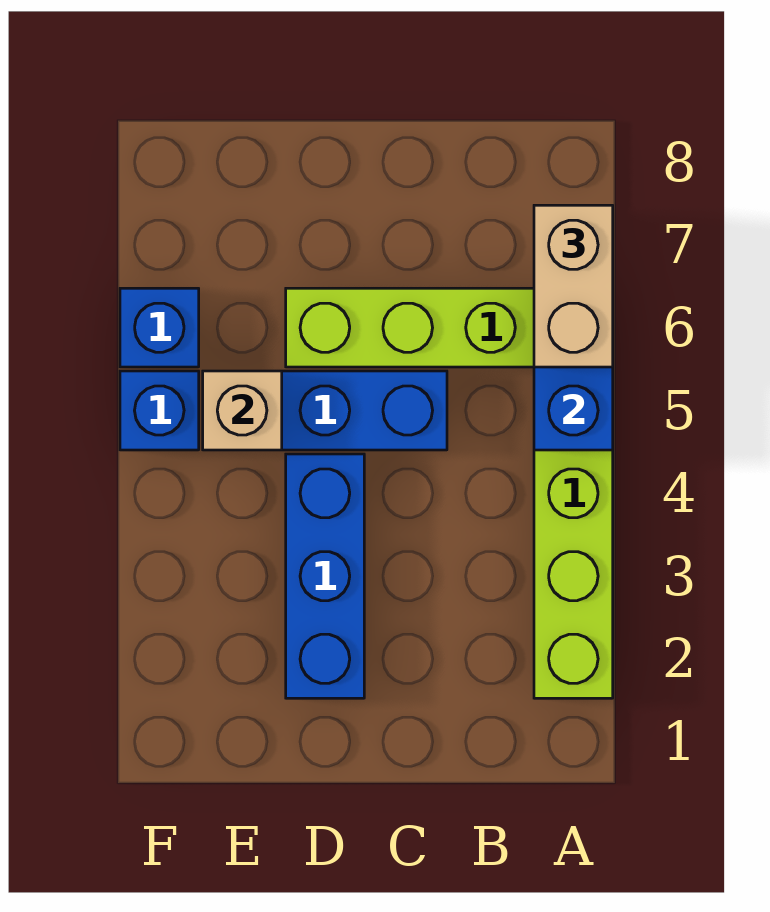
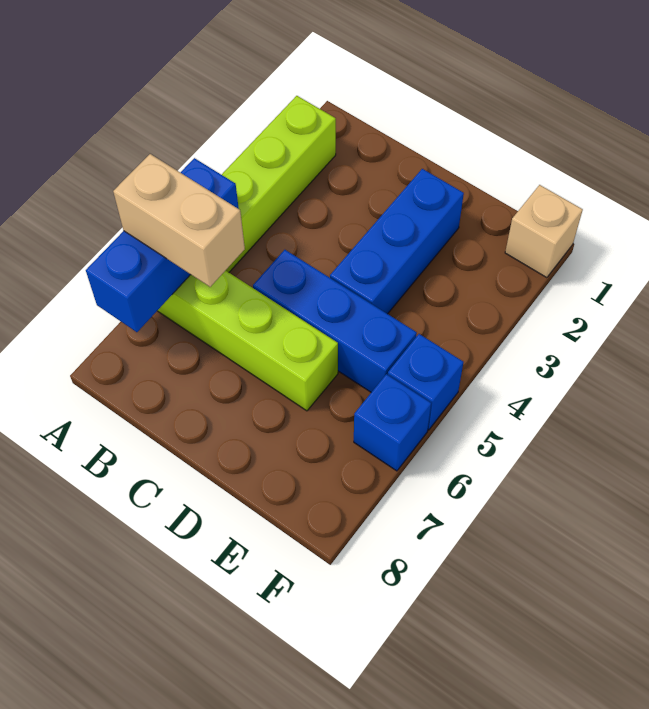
tan 1x2 brick [534,205,613,367] -> tan 1x2 brick turned to [113,154,245,287]
tan 1x1 brick [203,371,282,450] -> tan 1x1 brick moved to [505,185,583,278]

